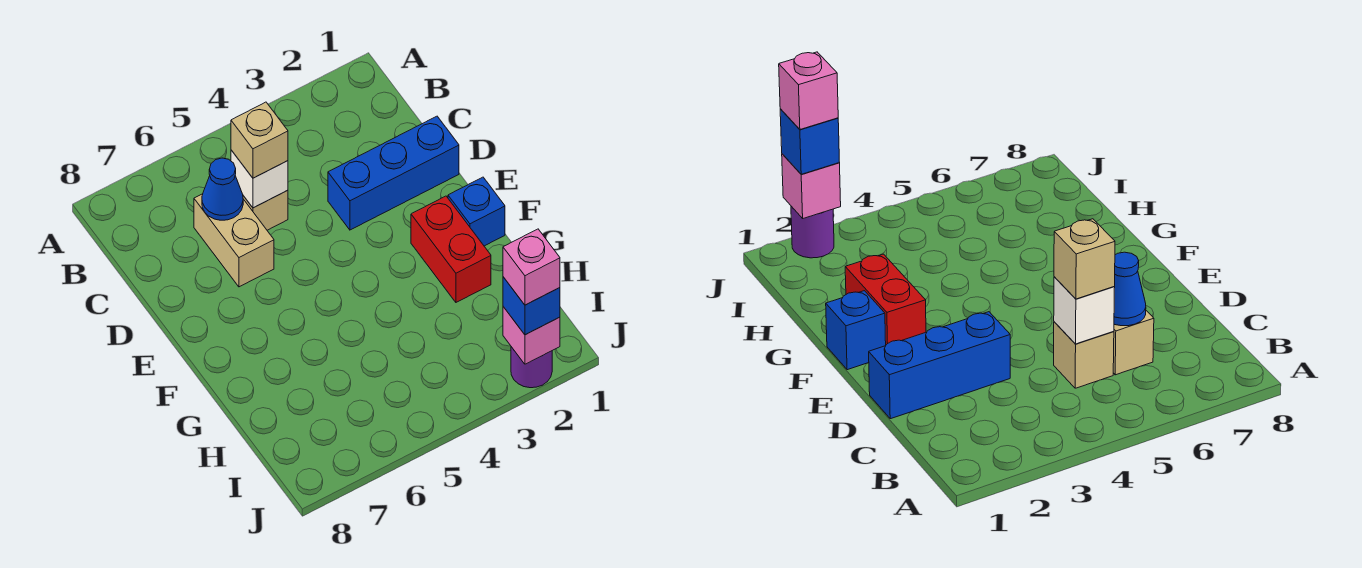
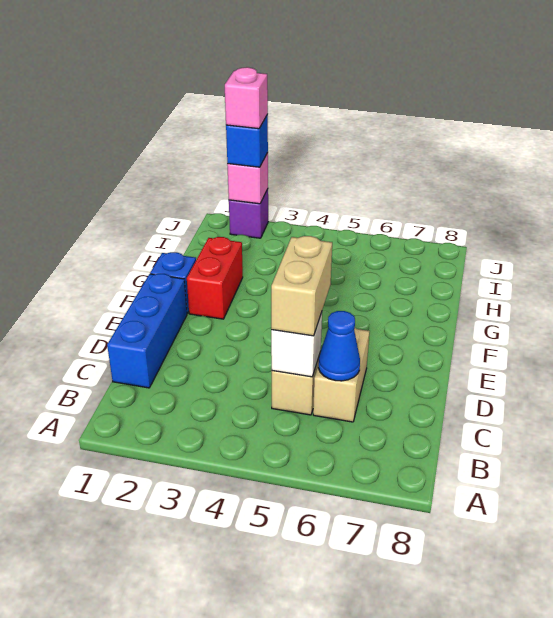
tan 1x1 brick [231,102,288,178] -> tan 1x2 brick [271,236,332,336]
blue 1x3 brick [328,116,459,230] -> blue 1x3 brick turned to [107,274,187,388]
purple 1x1 round brick [511,347,552,388] -> purple 1x1 brick [229,189,268,238]

